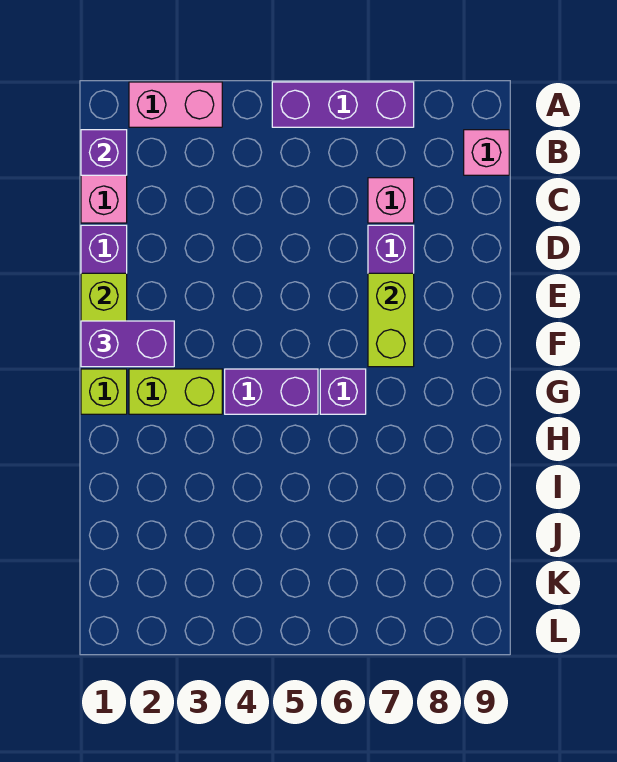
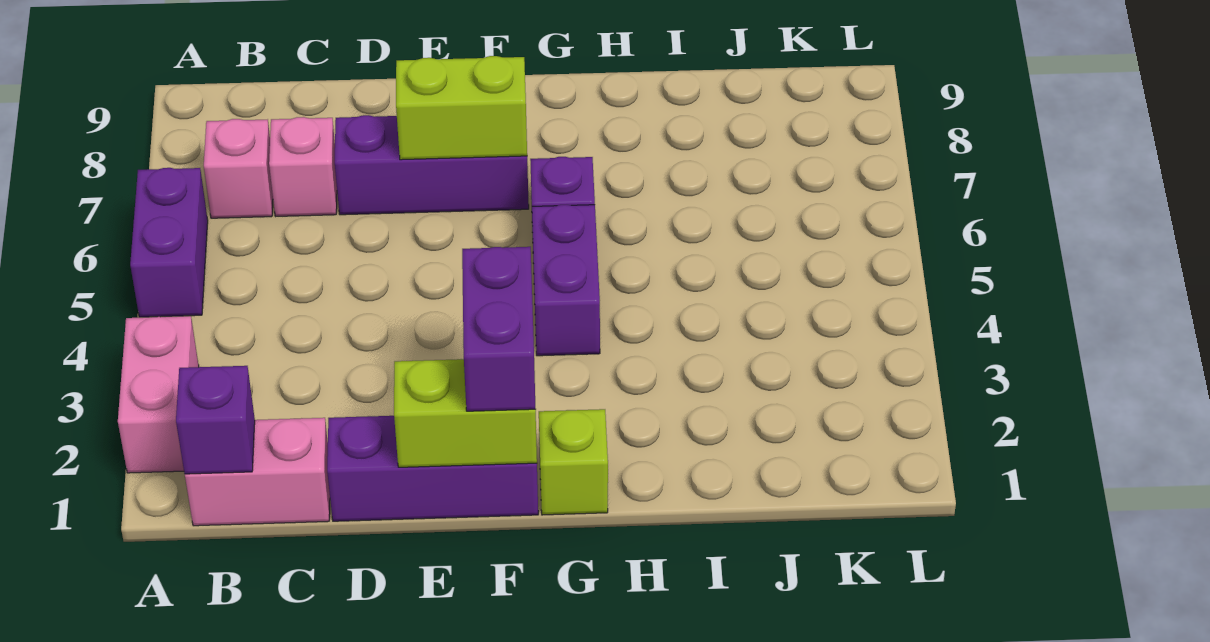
purple 1x3 brick [272,82,414,127] -> purple 1x2 brick [130,168,208,317]
pink 1x1 brick [464,130,509,175] -> pink 1x1 brick moved to [204,119,273,218]
lime 1x2 brick [129,369,222,414] -> none

